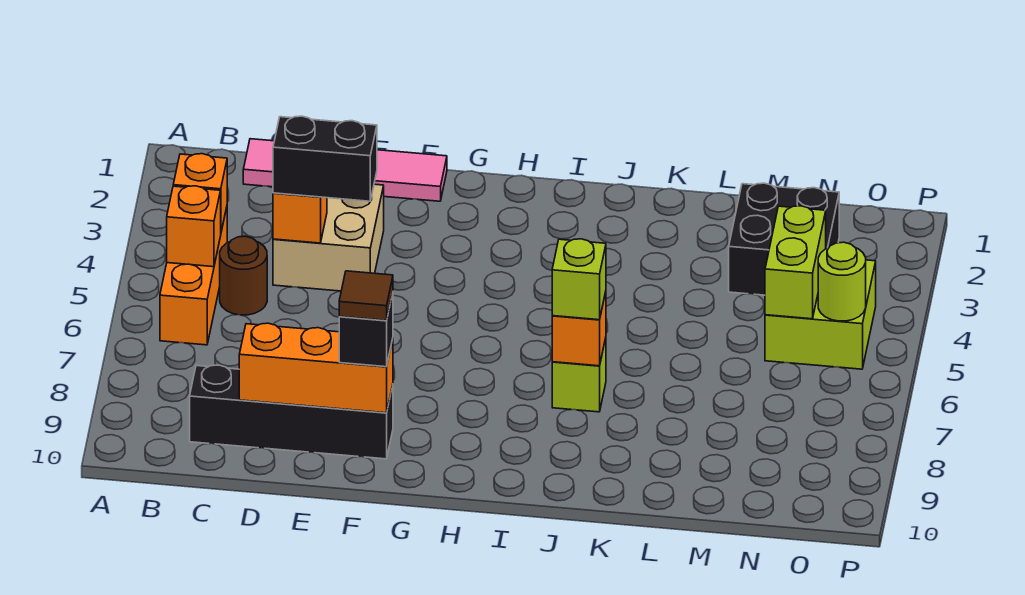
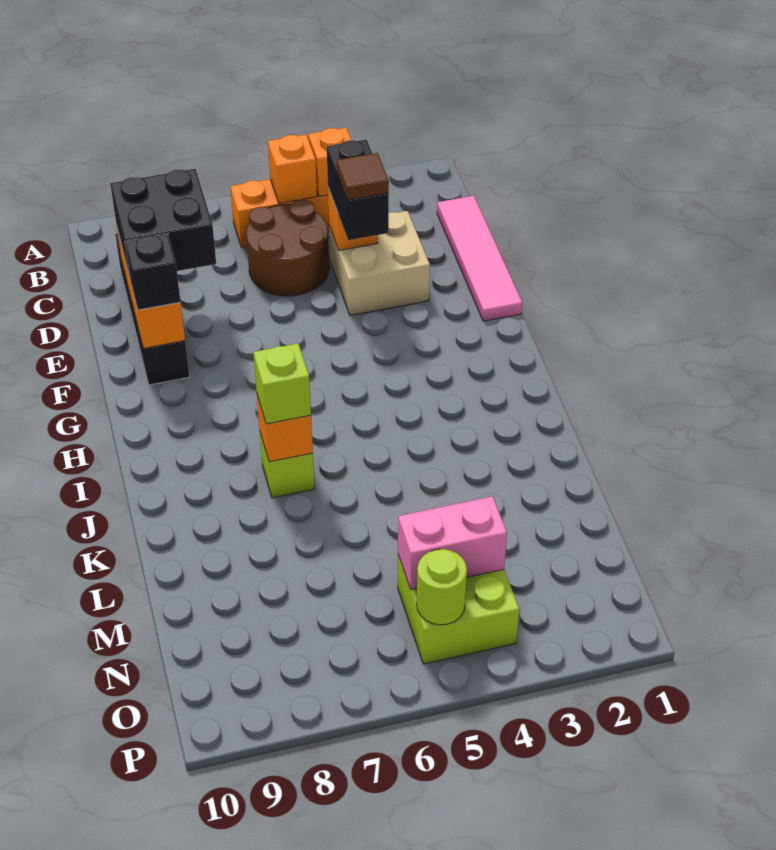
brown 1x1 round brick [220,236,267,315] -> brown 2x2 round brick [246,200,329,296]
brown 1x1 tile [339,271,393,321] -> brown 1x1 tile moved to [337,153,389,200]
black 2x2 brick [729,183,839,295] -> black 2x2 brick moved to [110,169,216,276]
lime 1x2 brick [765,206,826,319] -> pink 1x2 brick [398,496,507,589]

